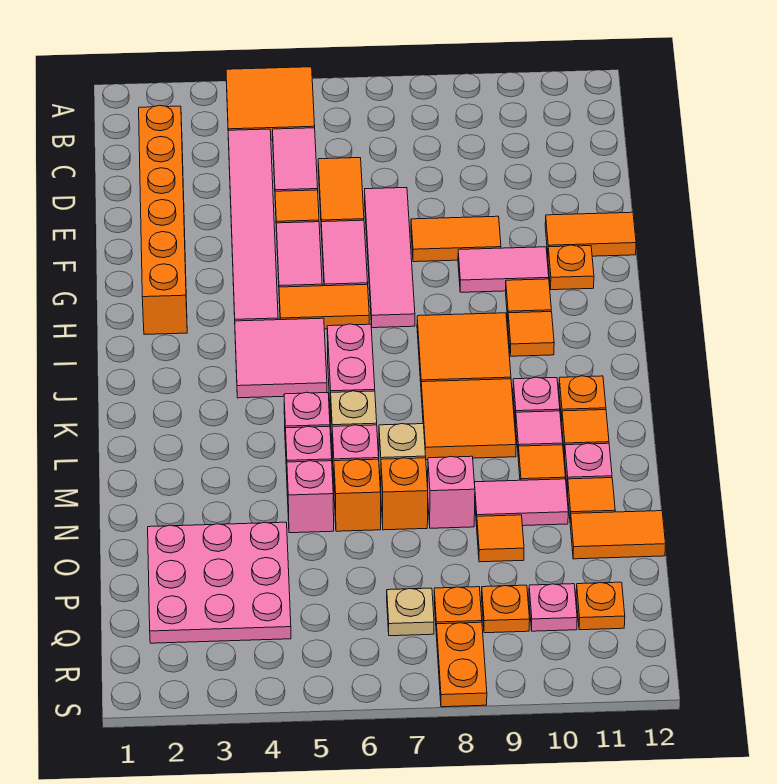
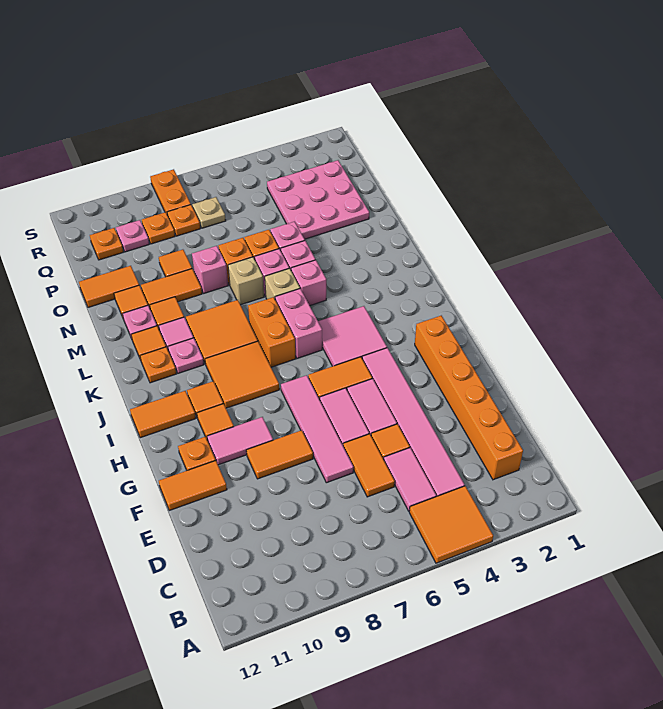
none -> orange 1x2 tile [130,391,196,438]
none -> orange 1x2 brick [248,297,296,367]
pink 1x2 tile [474,479,568,526] -> orange 1x2 tile [141,269,202,308]

